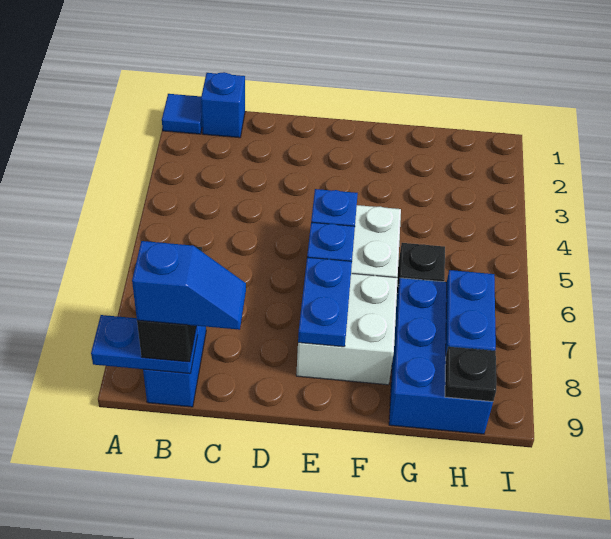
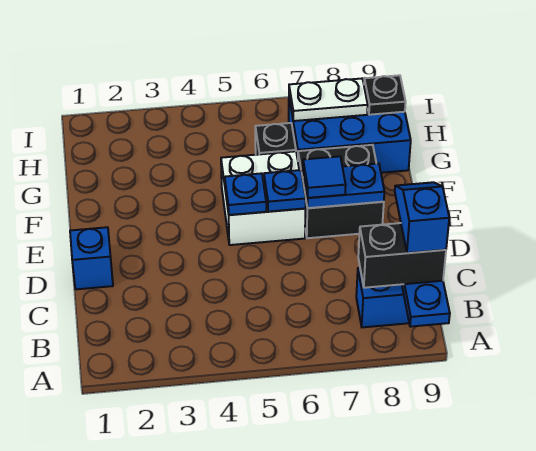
blue 1x1 tile [162,94,202,134] -> blue 1x1 tile moved to [303,156,346,198]
blue 1x1 brick [201,72,245,138] -> blue 1x1 brick moved to [70,227,113,289]
white 2x2 brick [296,274,398,385] -> black 2x2 brick [298,145,384,238]
blue 1x2 plate [446,270,496,353] -> white 1x2 plate [289,79,368,121]

